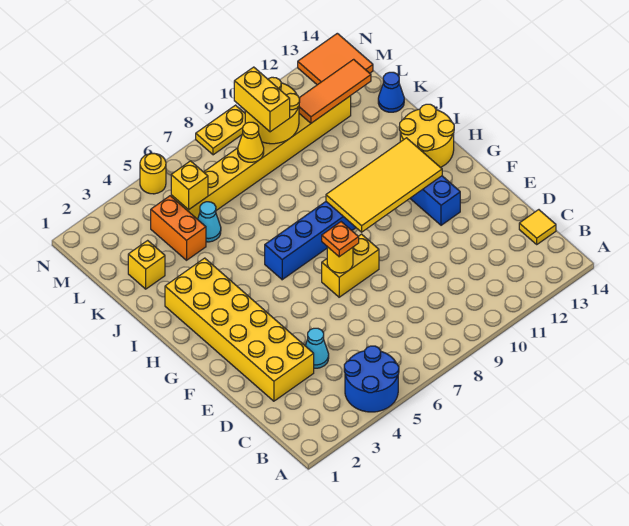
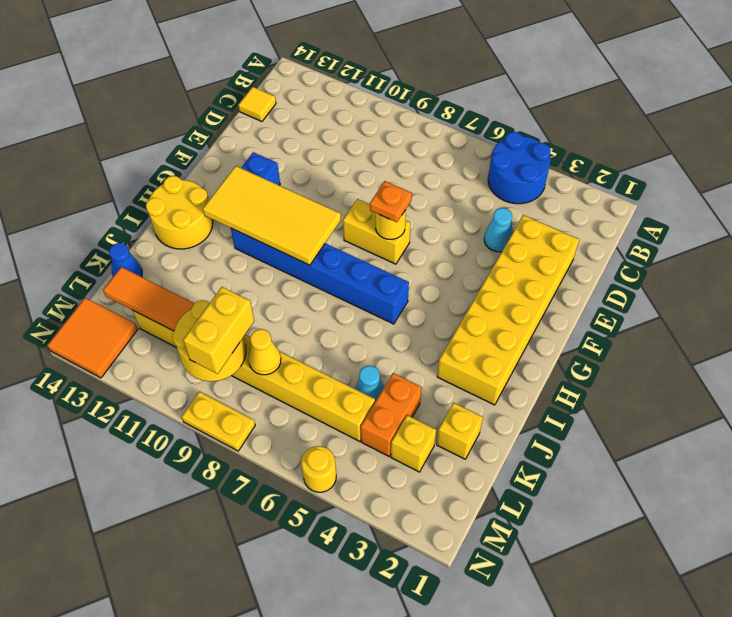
yellow 1x1 brick [171,161,208,210] -> yellow 1x1 brick moved to [391,415,436,472]

